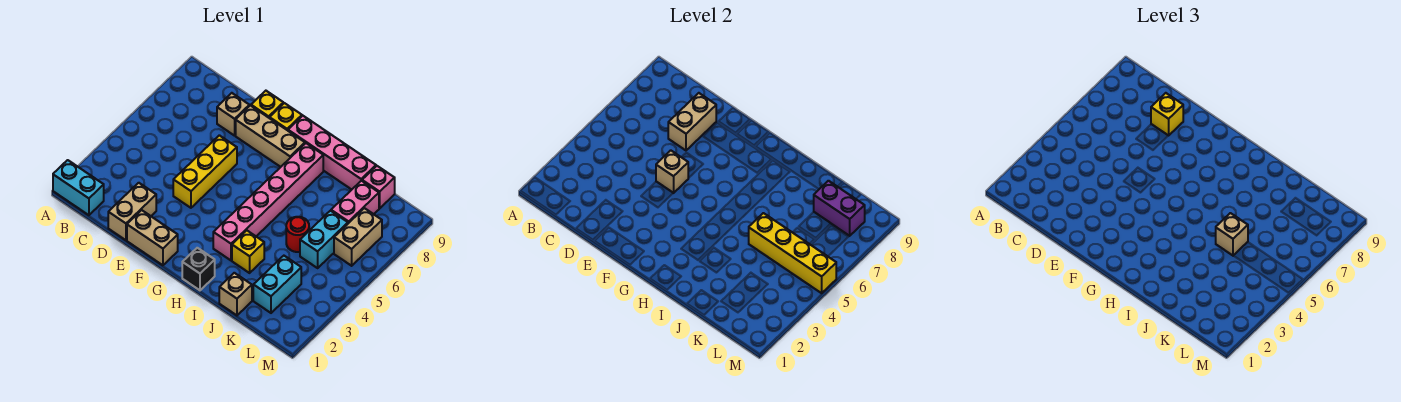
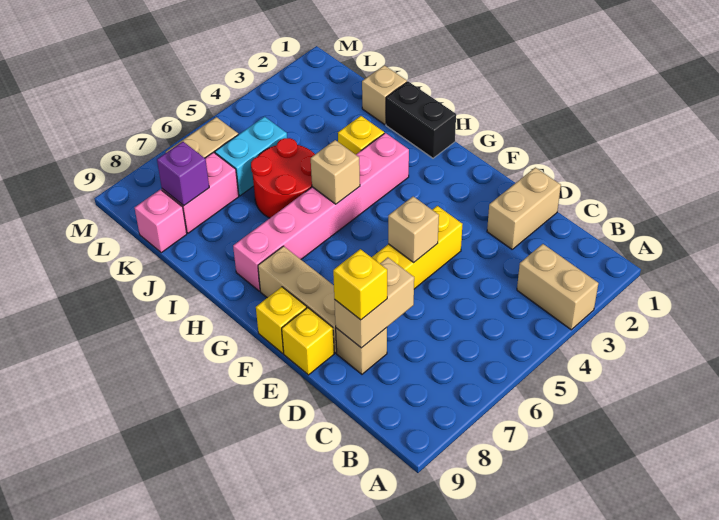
cyan 1x2 brick [53,160,104,215] -> none
tan 1x2 brick [127,210,178,265] -> tan 1x2 brick moved to [517,244,598,330]
pink 1x4 brick [288,116,376,190] -> none
black 1x1 brick [182,248,215,290] -> black 1x2 brick [386,82,456,158]
red 1x1 round brick [286,217,309,252] -> red 2x2 round brick [251,138,315,218]
yellow 1x4 brick [749,213,836,293] -> none
tan 1x1 brick [1216,213,1248,256] -> tan 1x1 brick moved to [311,140,360,204]
cyan 1x2 brick [253,256,301,313] -> none
purple 1x2 brick [814,181,865,236] -> purple 1x1 brick [157,142,209,206]

